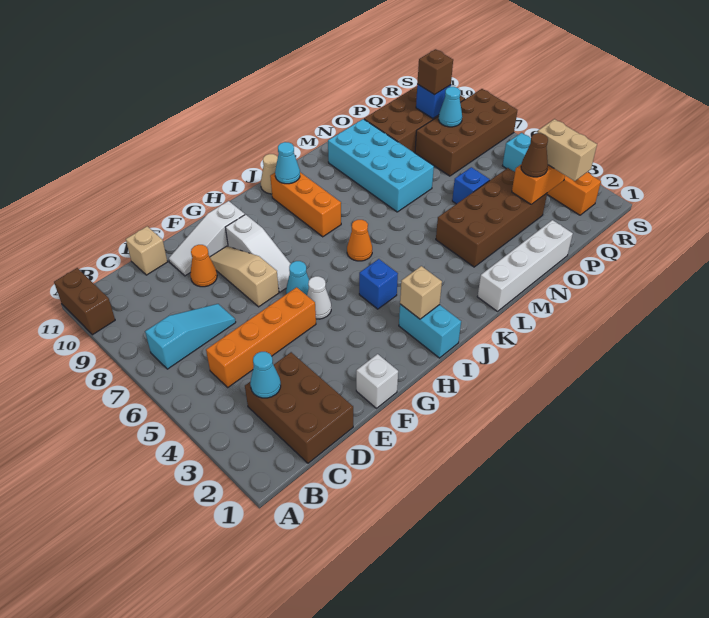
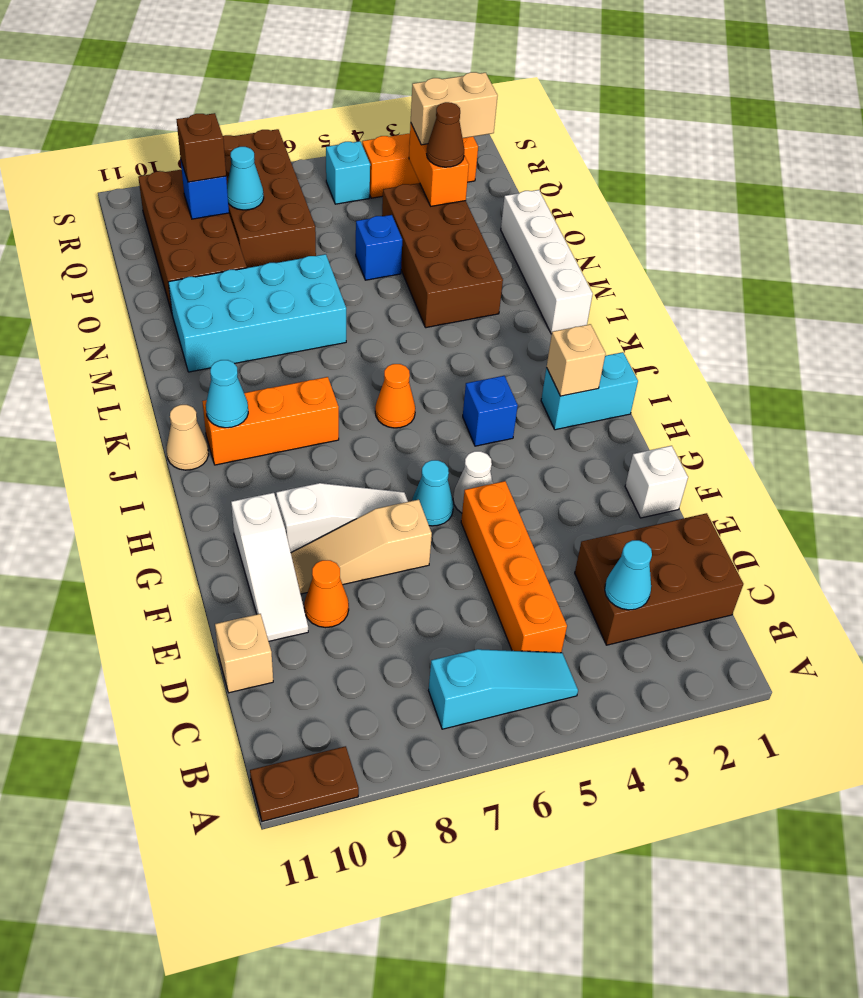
brown 1x2 brick [54,268,115,335] -> brown 1x2 plate [250,746,359,821]
cyan 1x3 slope [145,304,236,369] -> cyan 1x3 slope turned to [429,649,578,729]

